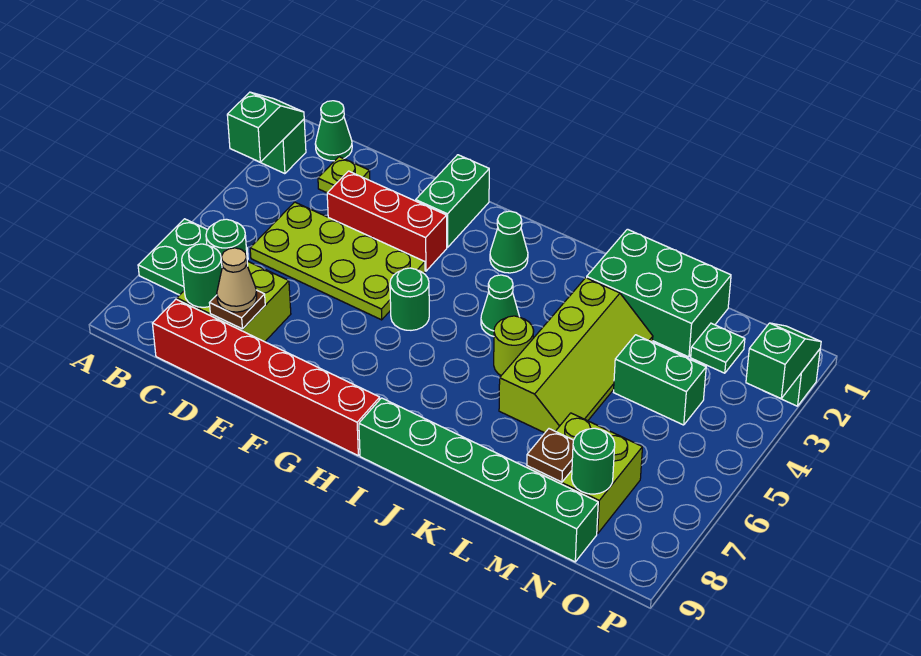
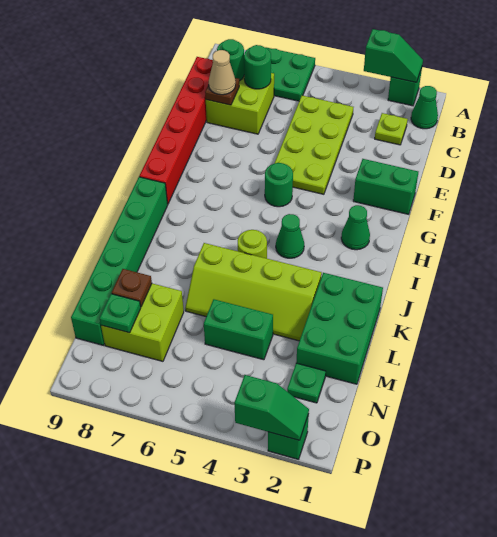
red 1x3 brick [327,171,447,271] -> none
green 1x2 brick [614,335,706,425] -> green 1x2 brick turned to [204,299,273,360]
green 1x1 round brick [572,428,615,494] -> green 1x1 plate [100,294,141,333]

